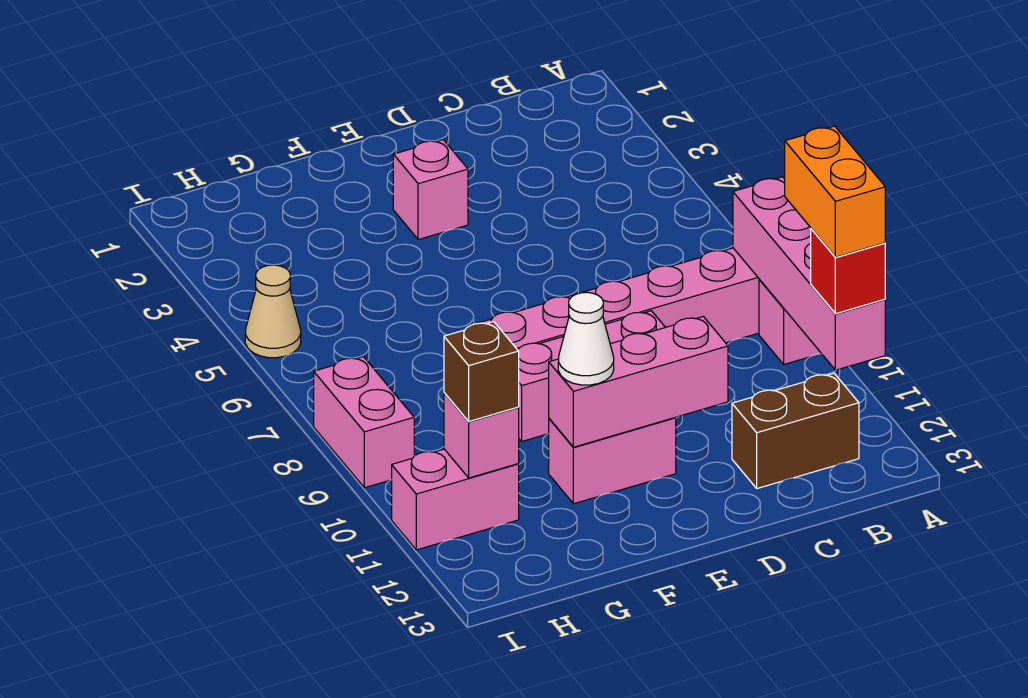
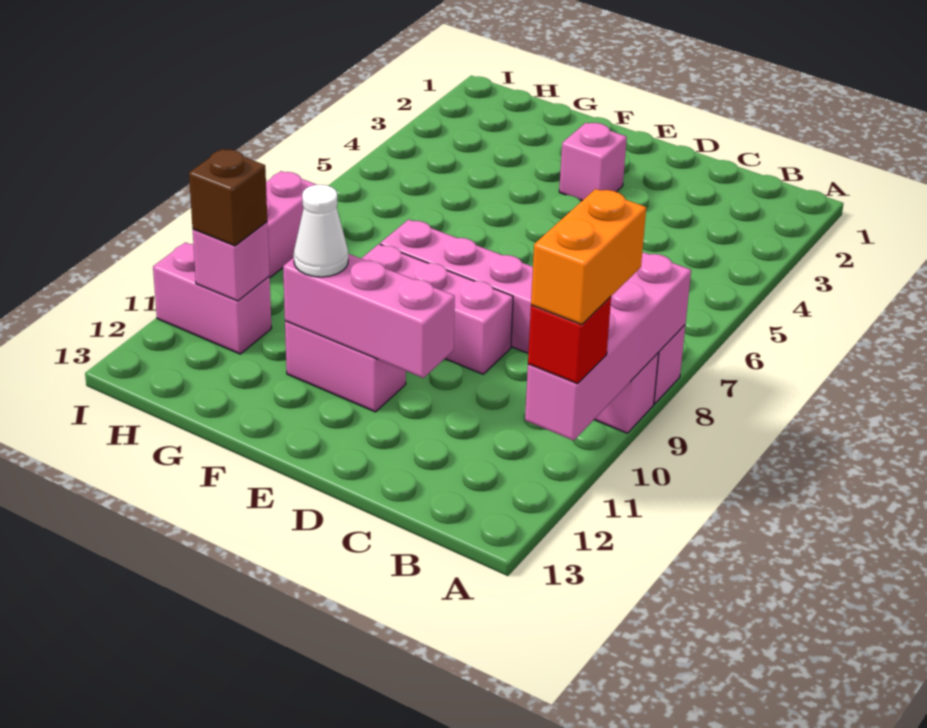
brown 1x2 brick [732,373,859,488] -> none
tan 1x1 cone [245,265,301,358] -> none

